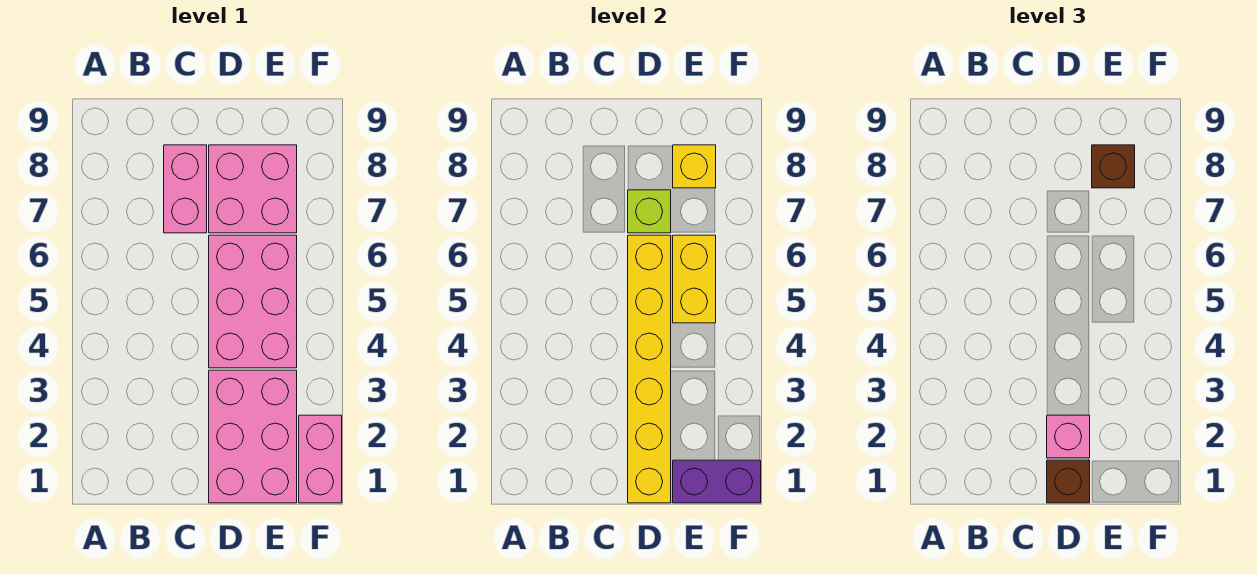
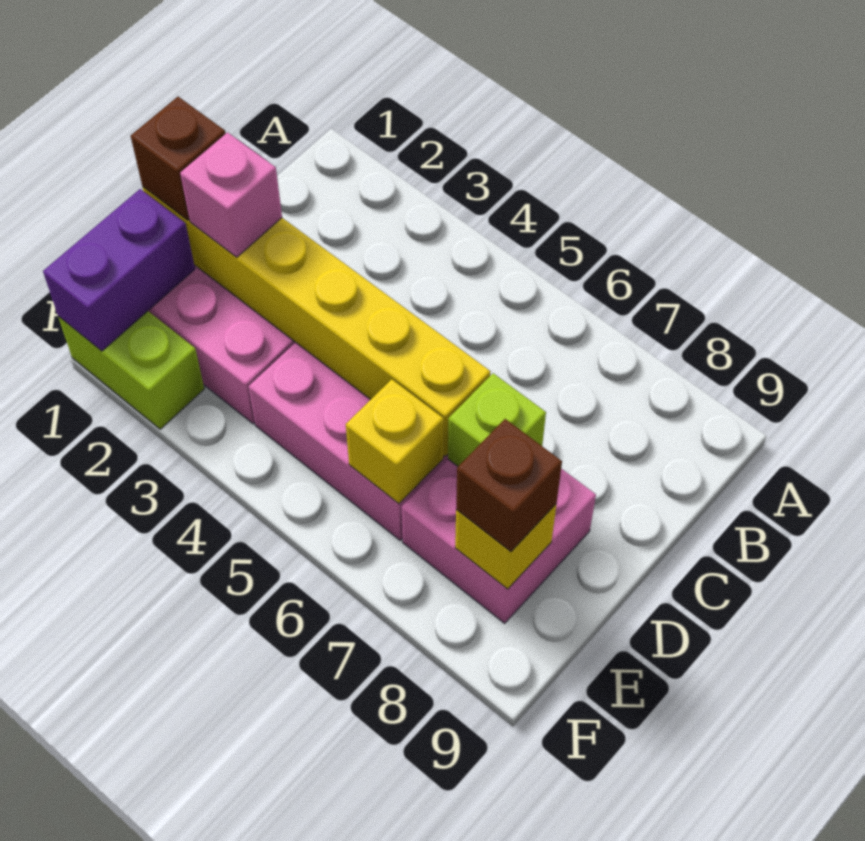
pink 1x2 brick [164,145,207,233] -> none
yellow 1x2 brick [673,235,716,323] -> yellow 1x1 brick [346,379,444,504]
pink 1x2 brick [299,415,342,503] -> lime 1x2 brick [59,311,204,429]

